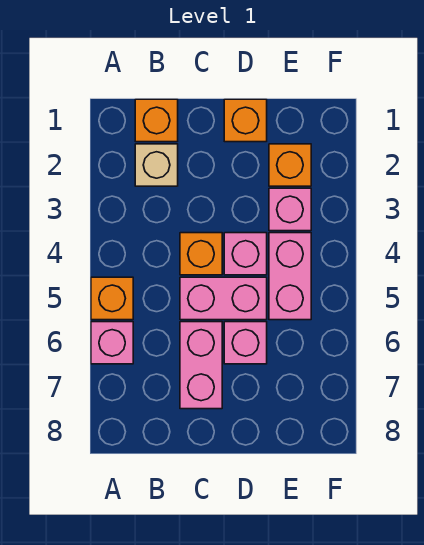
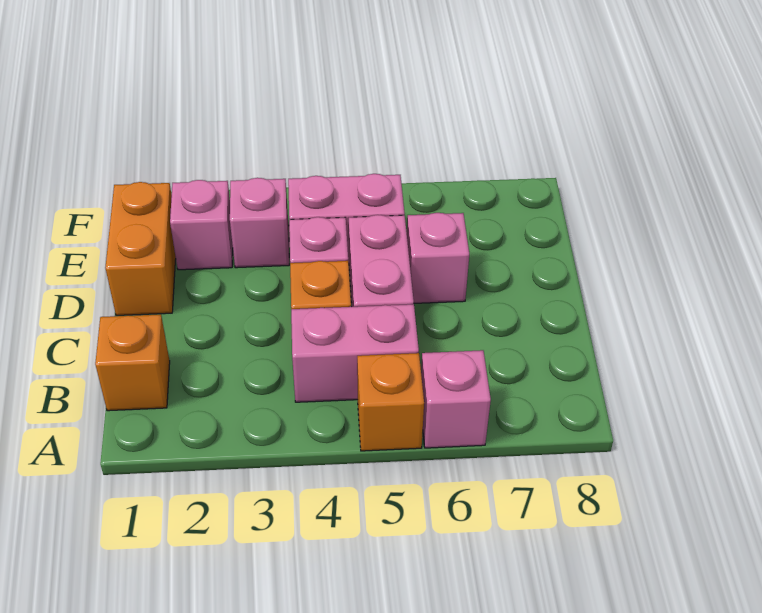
tan 1x1 brick [135,144,178,186] -> none
pink 1x2 brick [180,322,222,409] -> pink 1x2 brick moved to [291,304,419,402]
orange 1x1 brick [224,99,267,142] -> orange 1x2 brick [105,182,176,315]
orange 1x1 brick [269,144,311,186] -> pink 1x1 brick [170,180,233,270]

